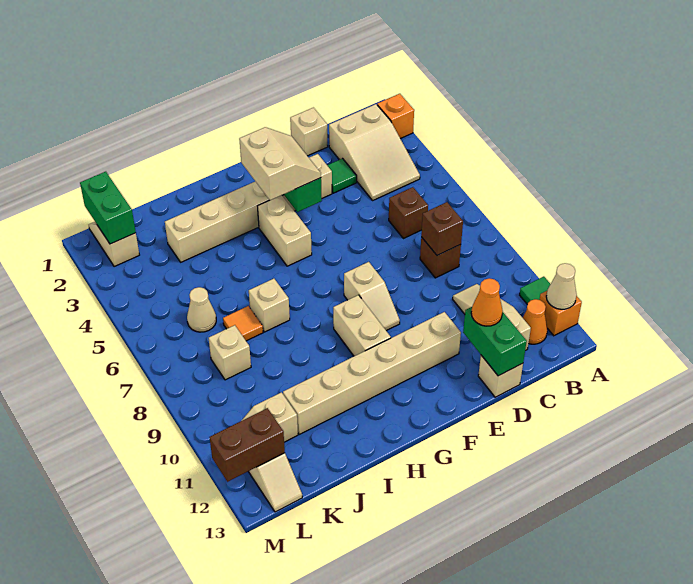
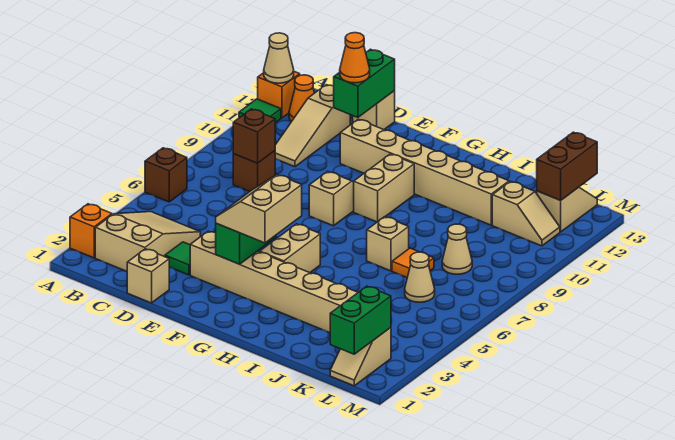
brown 1x1 brick [389,187,428,239] -> brown 1x1 brick moved to [145,148,187,202]
tan 1x1 brick [209,325,251,380] -> tan 1x1 cone [442,224,472,274]
brown 1x2 brick [210,408,285,482] -> brown 1x2 brick turned to [537,132,597,200]

